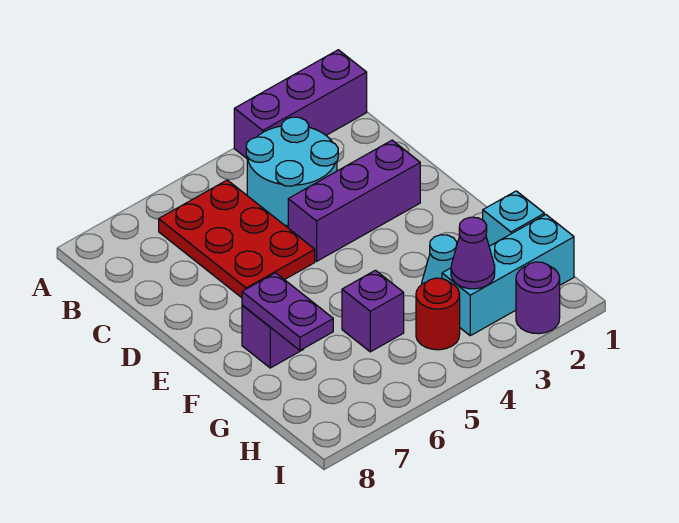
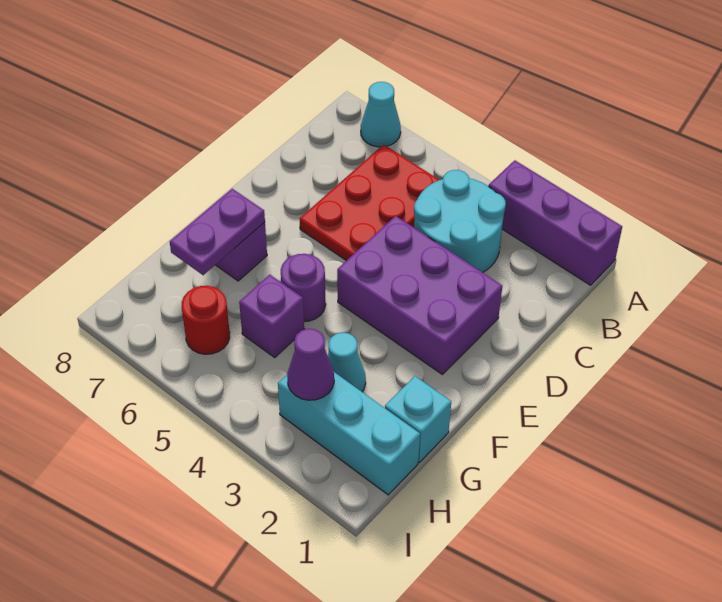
none -> cyan 1x1 cone [361,82,401,147]
purple 1x3 brick [288,140,420,261] -> purple 2x3 brick [337,216,502,375]
red 1x1 round brick [416,278,460,350] -> red 1x1 round brick moved to [182,286,230,354]
purple 1x1 round brick [516,262,560,334] -> purple 1x1 round brick moved to [281,254,326,322]

